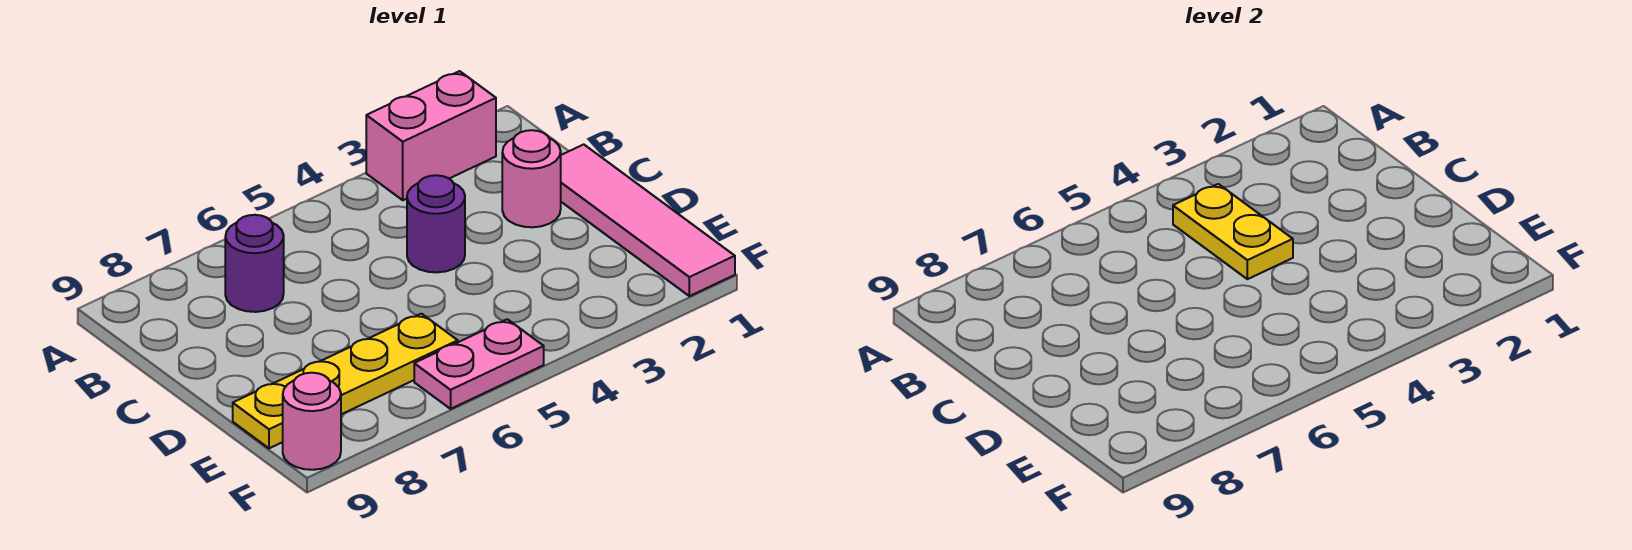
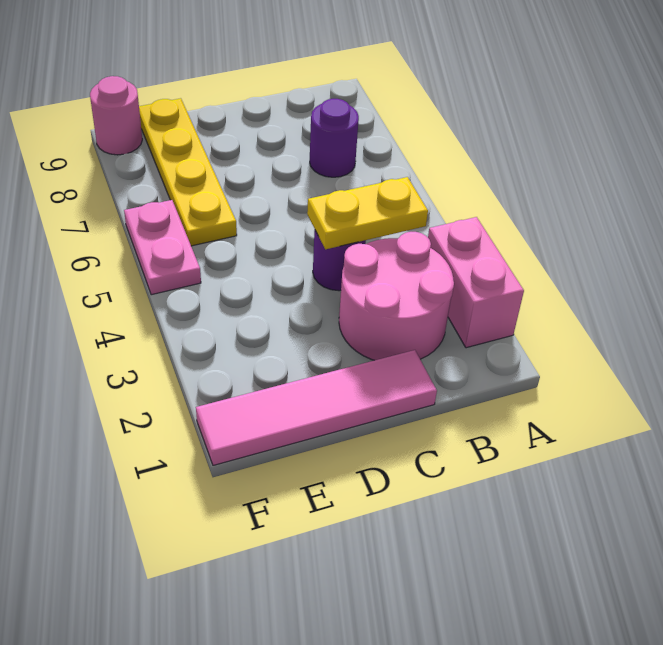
pink 1x1 round brick [502,130,561,227] -> pink 2x2 round brick [339,232,454,360]

